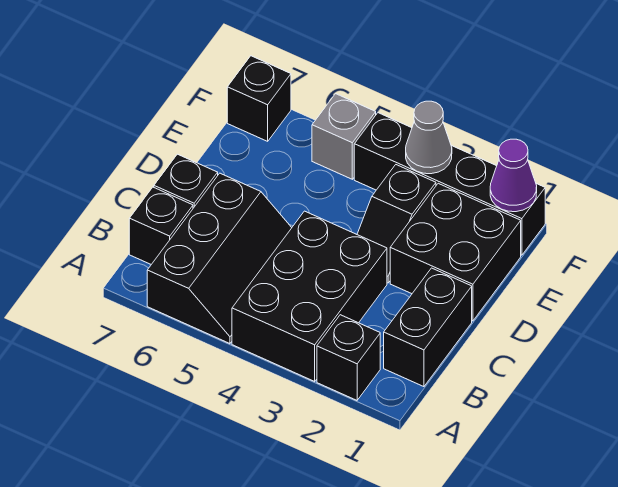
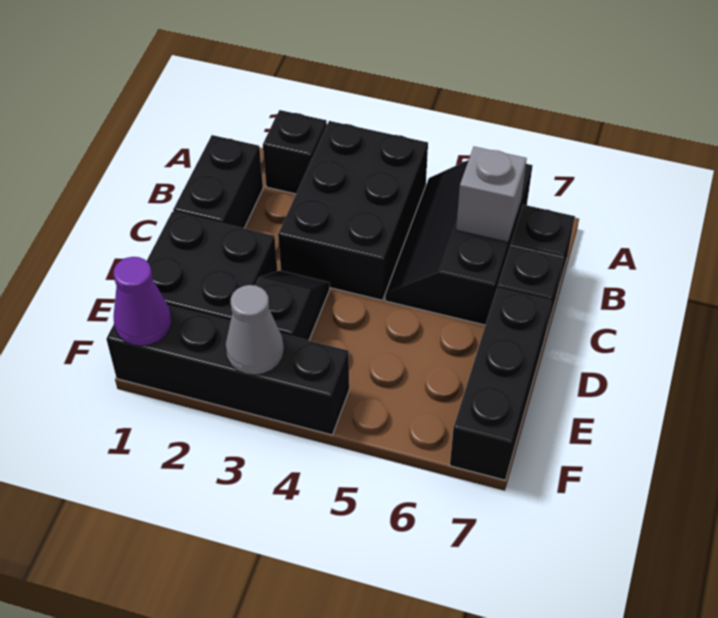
grey 1x1 brick [312,94,376,179] -> grey 1x1 brick moved to [456,147,527,242]
black 1x1 brick [227,56,291,141] -> black 1x3 brick [450,288,551,480]

